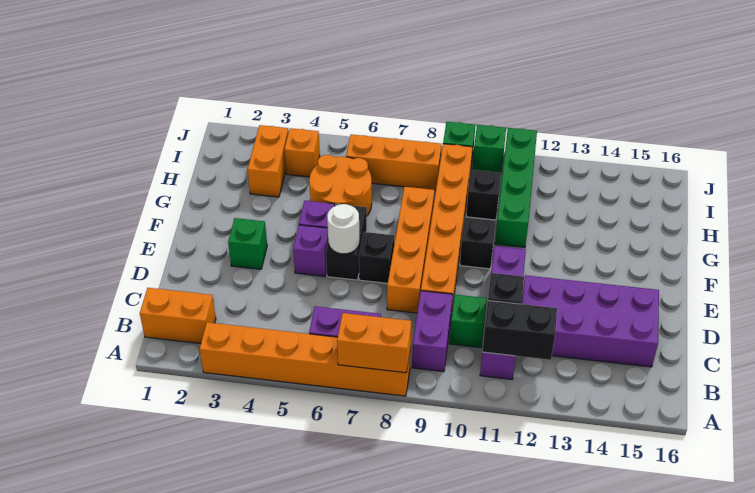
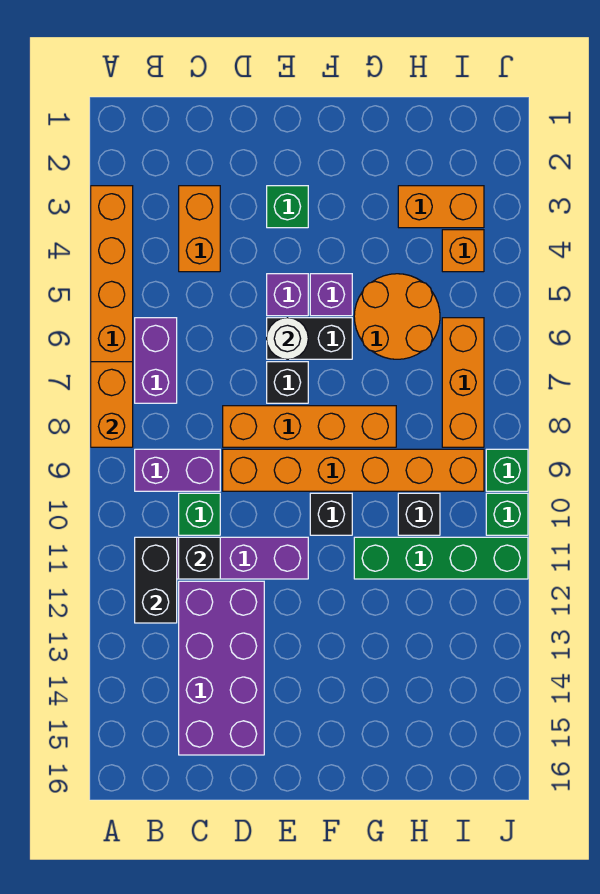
orange 1x2 brick [140,288,216,344] -> orange 1x2 brick moved to [179,186,220,272]

